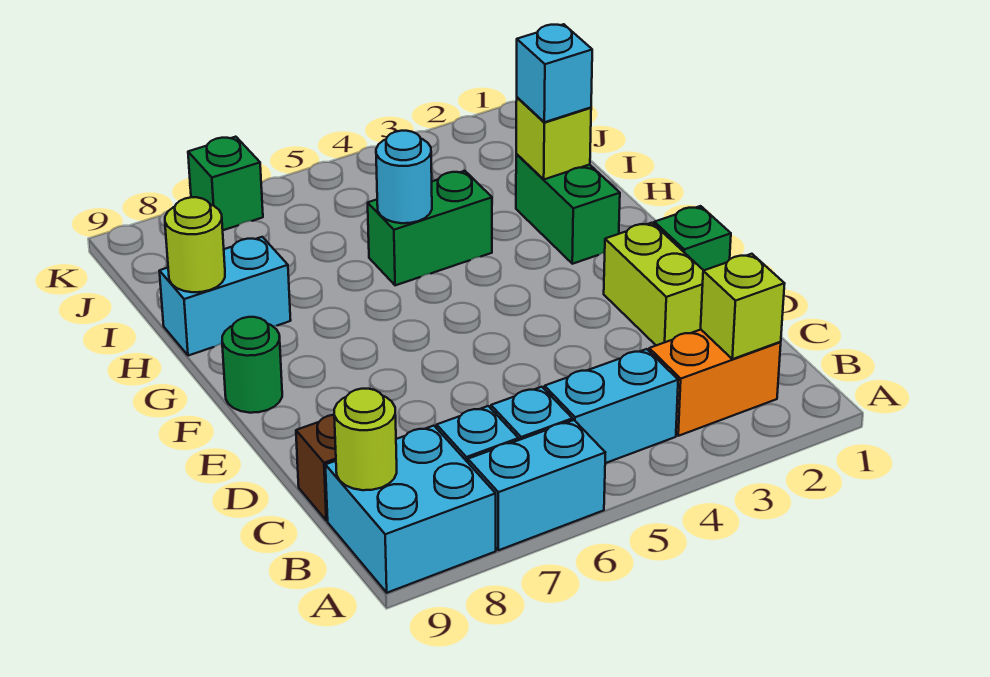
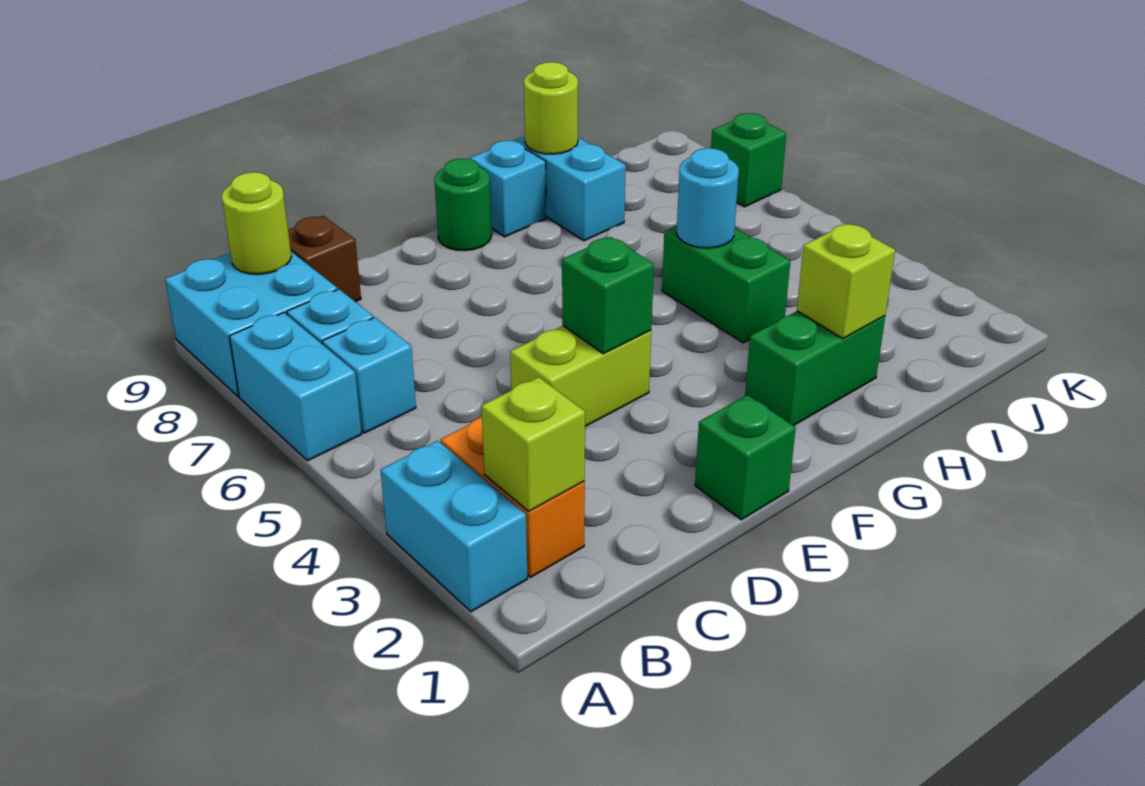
cyan 1x2 brick [545,349,678,463] -> cyan 1x2 brick moved to [380,441,527,612]
lime 1x2 brick [604,223,704,345] -> lime 1x2 brick moved to [510,326,651,426]
none -> green 1x1 brick [562,237,654,354]
cyan 1x1 brick [517,24,592,122] -> cyan 1x1 brick moved to [470,141,546,237]

